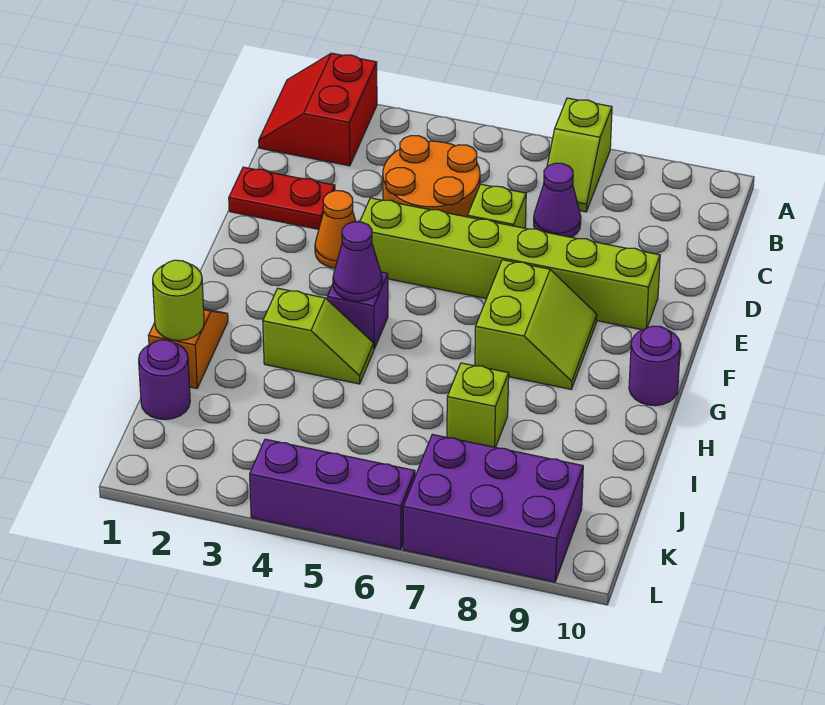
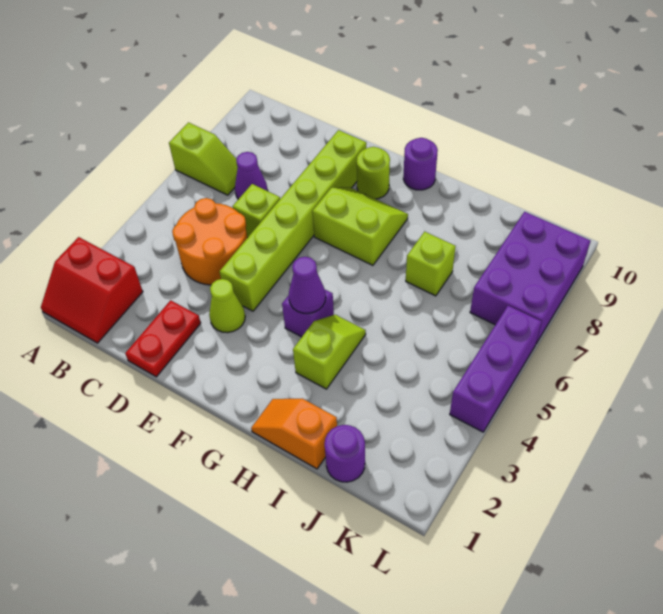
orange 1x1 cone [315,191,356,268] -> lime 1x1 cone [209,279,245,333]
lime 1x1 round brick [153,260,204,340] -> lime 1x1 round brick moved to [357,147,390,199]

